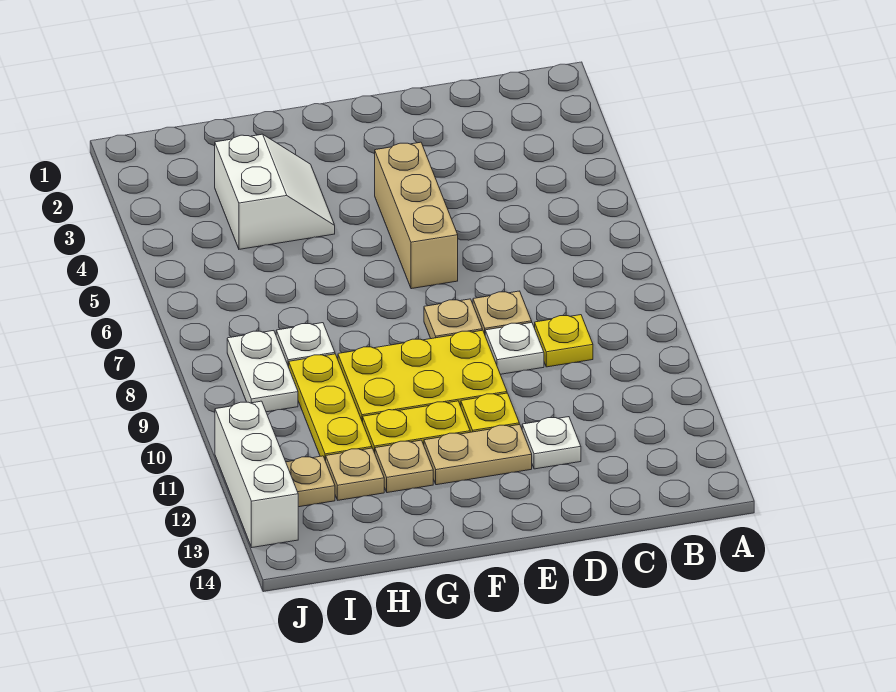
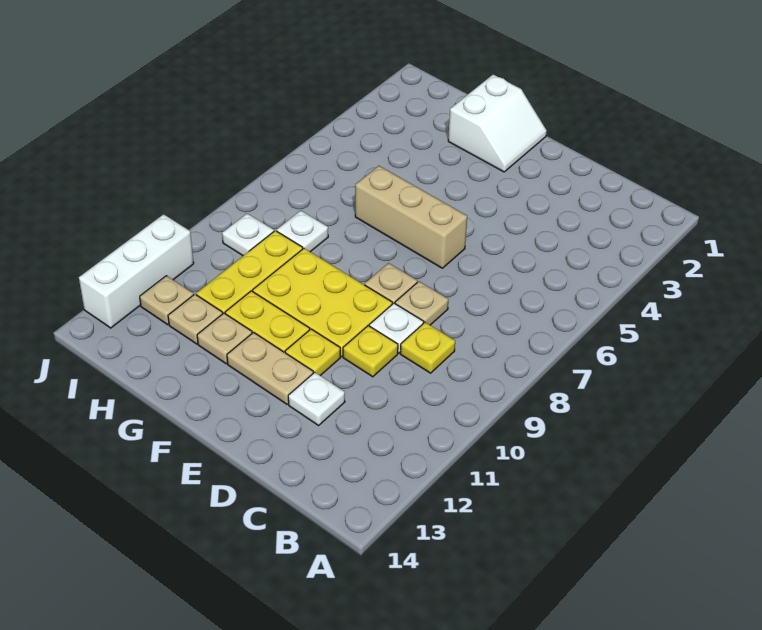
none -> yellow 1x1 plate [343,326,398,377]
tan 1x3 brick [375,142,458,289] -> tan 1x3 brick turned to [355,166,467,268]
white 2x2 slope [215,134,335,249] -> white 2x2 slope moved to [448,75,547,172]
white 1x2 plate [227,331,298,412] -> white 1x1 plate [222,214,274,256]

